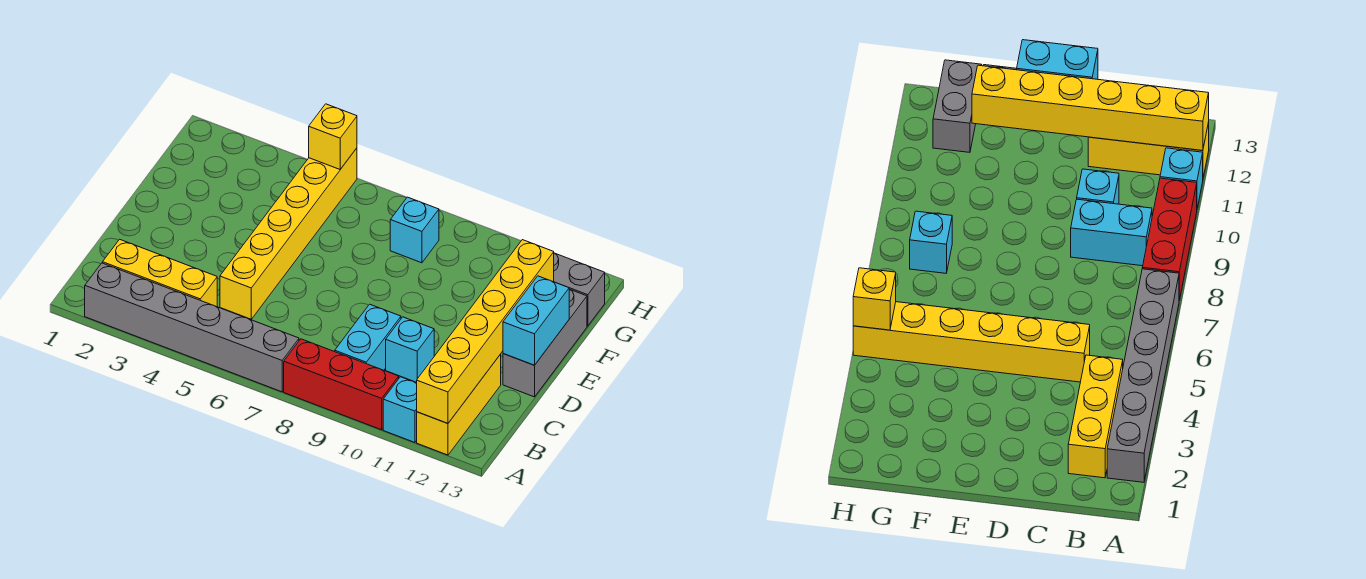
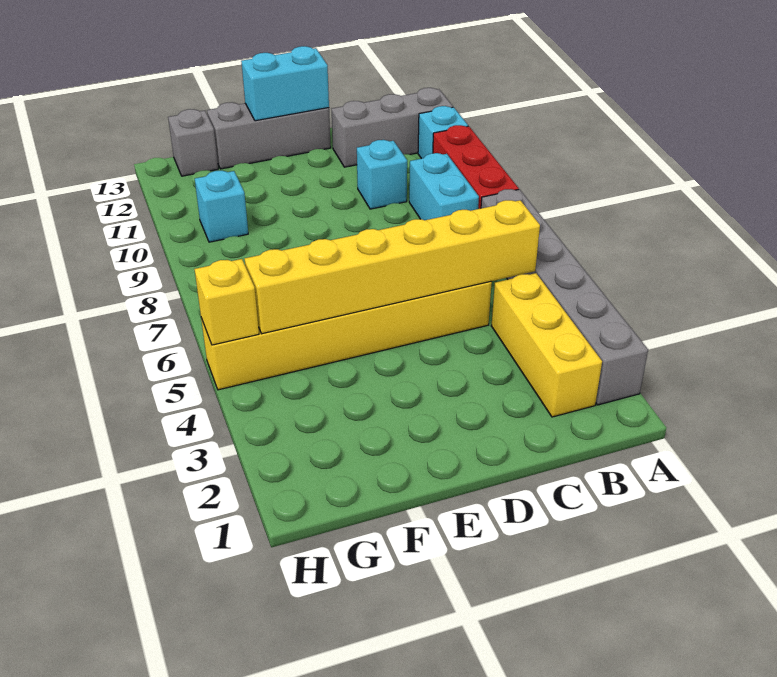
yellow 1x3 brick [417,354,501,455] -> grey 1x3 brick [332,88,453,167]
yellow 1x6 brick [417,240,554,423] -> yellow 1x6 brick moved to [245,200,540,334]
cyan 1x2 brick [335,304,401,370] -> cyan 1x2 brick turned to [409,153,479,220]
cyan 1x1 brick [390,197,439,263] -> cyan 1x1 brick moved to [195,171,248,242]
grey 1x2 brick [554,253,605,326] -> grey 1x1 brick [168,109,218,176]

